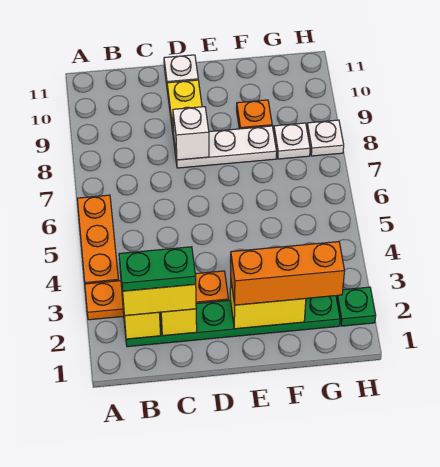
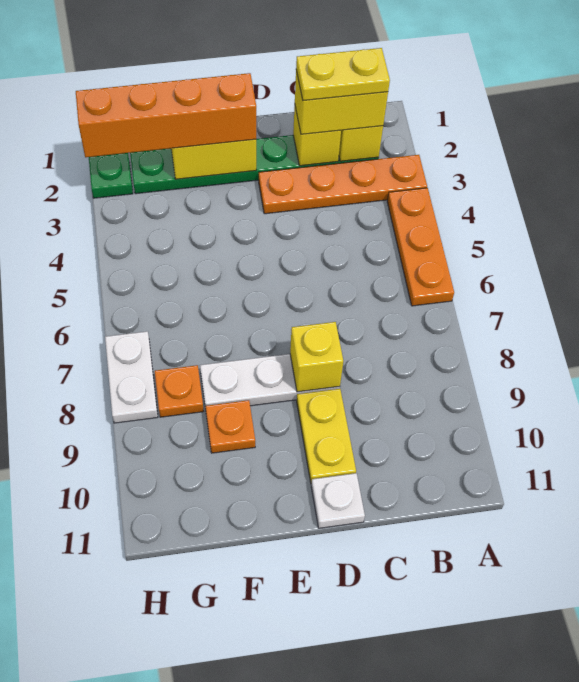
green 1x2 plate [119,247,196,291] -> yellow 1x2 plate [296,48,390,101]
white 1x1 brick [173,107,209,160] -> yellow 1x1 brick [290,322,343,392]
orange 1x3 brick [231,242,345,305] -> orange 1x4 brick [76,73,256,157]
white 1x1 plate [274,123,310,159] -> orange 1x1 plate [155,365,204,417]
white 1x1 plate [307,120,344,156] -> white 1x2 plate [105,331,158,423]

